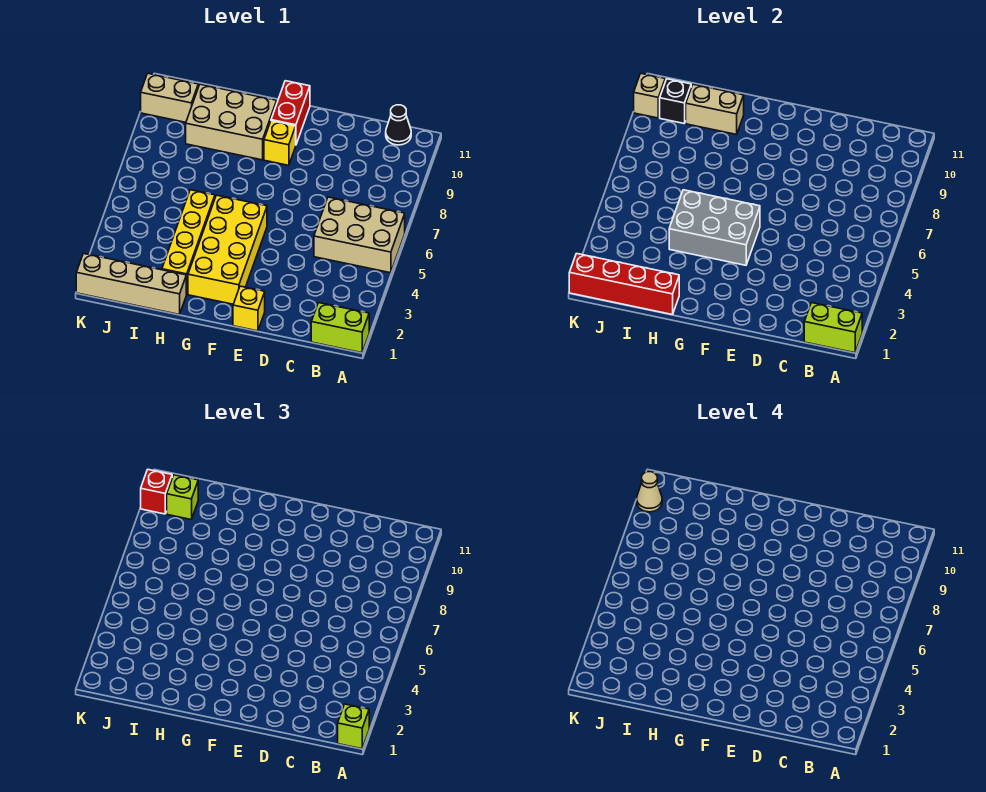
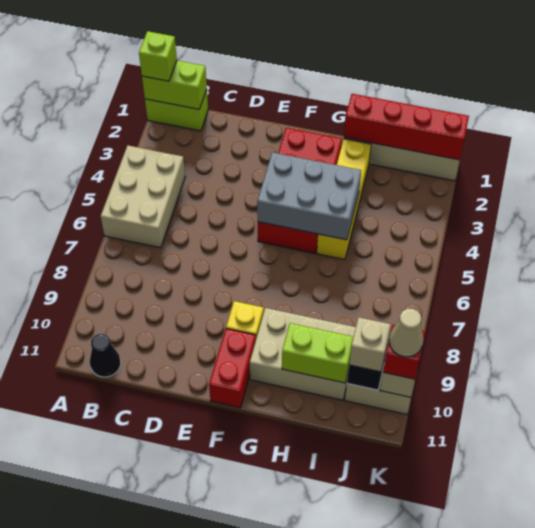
tan 2x3 brick [314,197,405,273] -> tan 2x3 brick turned to [101,145,185,248]
yellow 1x1 brick [233,286,265,331] -> none
yellow 2x4 brick [188,195,267,304] -> red 2x4 brick [258,128,342,253]
tan 1x2 brick [686,84,744,134] -> lime 1x2 brick [282,323,353,383]
lime 1x1 brick [167,475,198,519] -> tan 1x1 brick [349,317,391,372]

